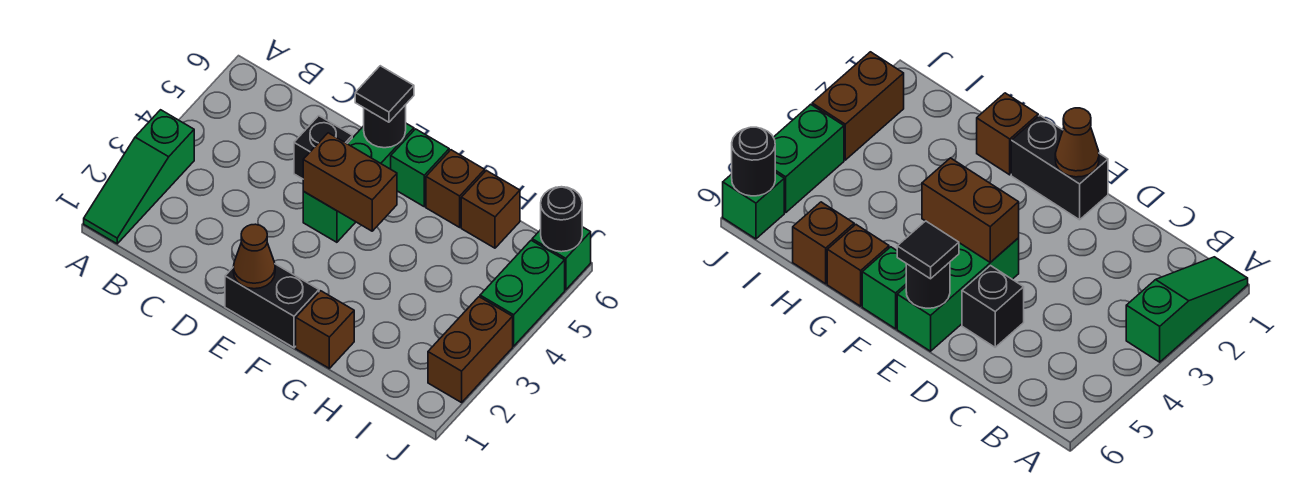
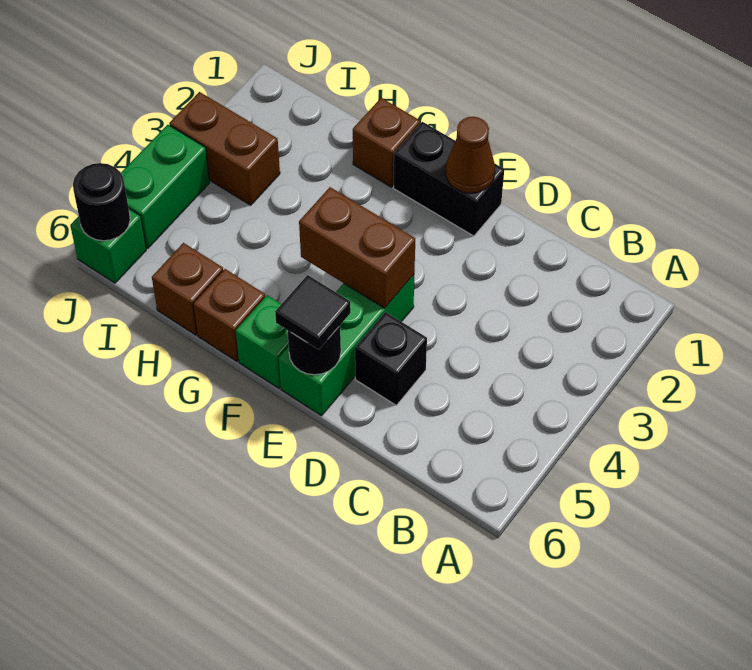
green 1x3 slope [84,110,194,244] -> none
brown 1x2 brick [428,297,513,403] -> brown 1x2 brick turned to [169,92,280,205]

